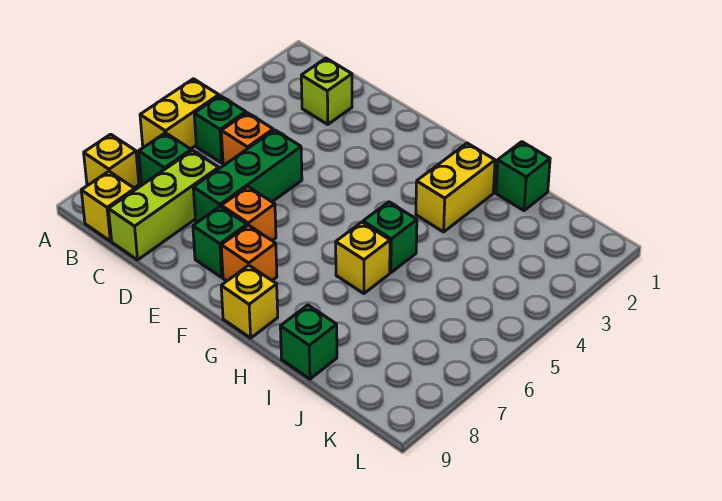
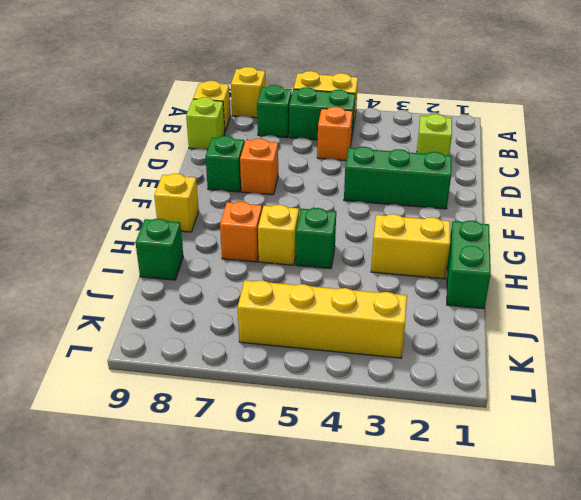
green 1x1 brick [194,96,246,163] -> green 1x2 brick [289,87,355,140]
lime 1x3 brick [109,151,219,260] -> lime 1x1 brick [186,97,225,150]
green 1x3 brick [193,130,302,222] -> green 1x3 brick moved to [344,147,452,209]
orange 1x1 brick [221,225,277,281] -> orange 1x1 brick moved to [220,202,262,262]
green 1x1 brick [496,142,550,211] -> green 1x2 brick [447,221,491,309]
none -> yellow 1x4 brick [238,280,407,358]

